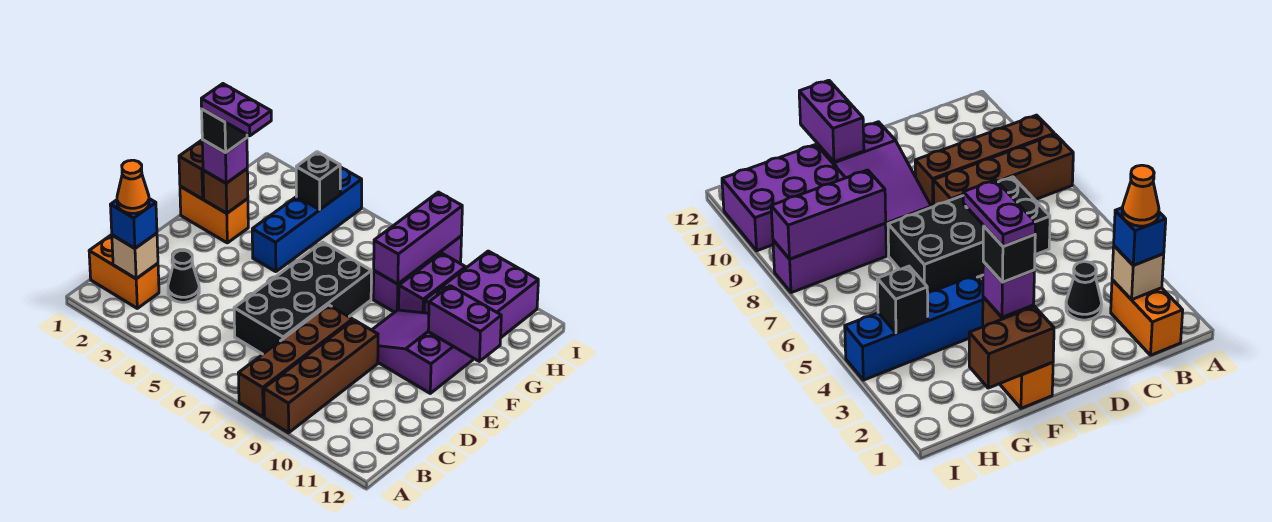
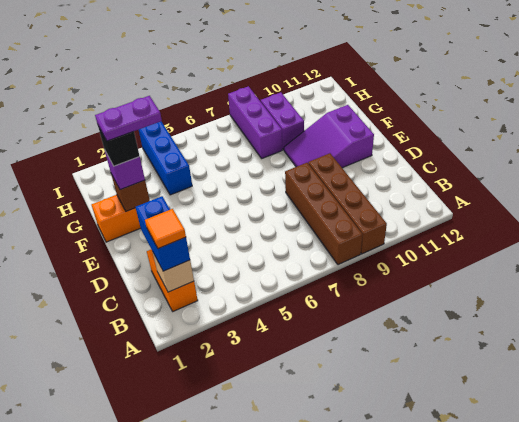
orange 1x2 brick [89,235,159,308] -> orange 1x2 brick turned to [147,249,198,311]
blue 1x1 brick [110,199,157,248] -> blue 1x2 brick [135,196,190,271]
orange 1x1 cone [117,160,149,213] -> orange 1x1 tile [145,209,186,249]
black 1x1 cone [168,251,199,302] -> none
black 2x4 brick [234,242,371,354] -> none
brown 1x2 brick [179,140,204,199] -> none
blue 1x4 brick [252,167,362,272] -> blue 1x3 brick [139,121,192,195]
purple 1x2 brick [428,286,501,361] -> none
purple 1x3 brick [374,192,462,284] -> none
purple 2x3 brick [424,251,538,359] -> none
black 1x1 brick [296,152,340,210] -> none

